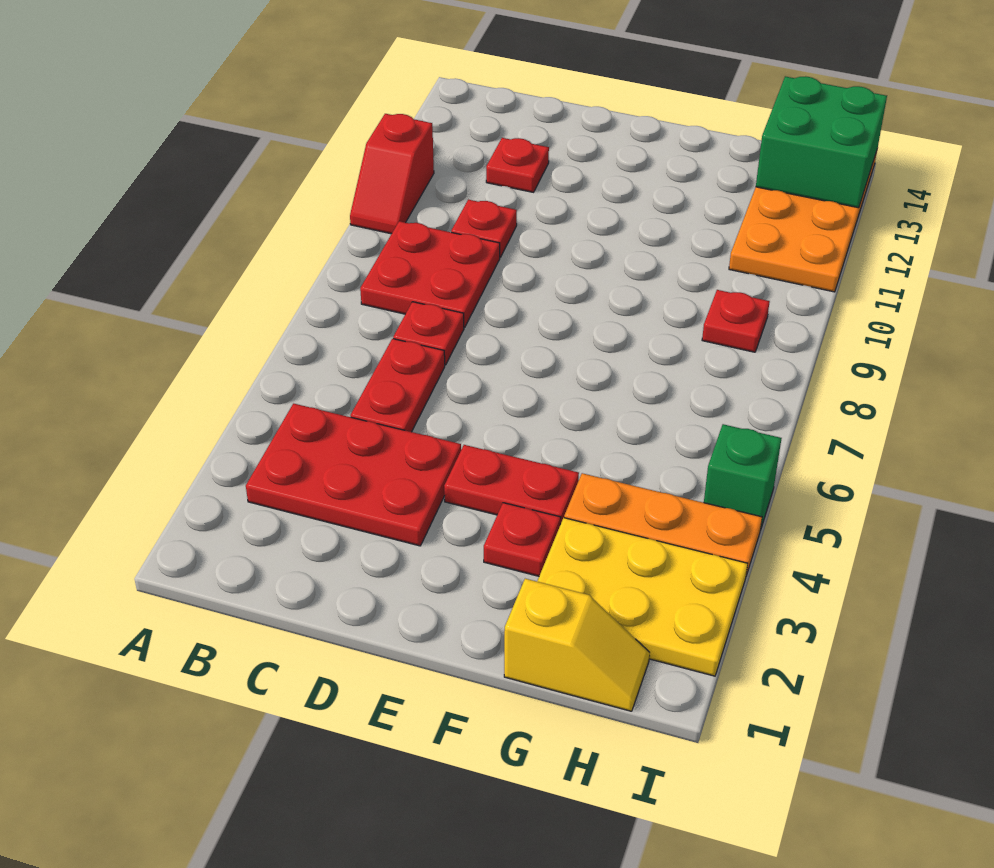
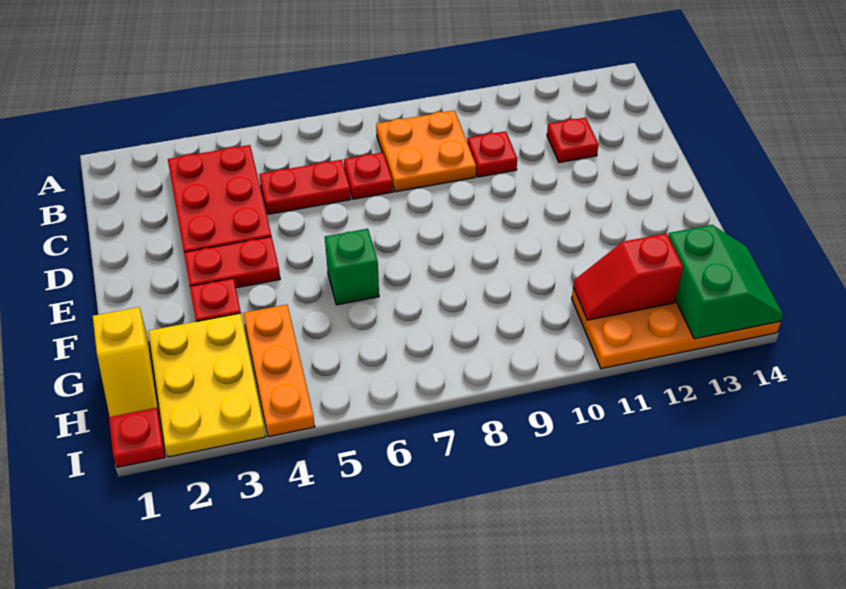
red 1x2 slope [350,114,434,234] -> red 1x2 slope moved to [573,233,683,320]
red 2x2 plate [360,221,500,328] -> orange 2x2 plate [376,110,476,192]
red 1x2 plate [444,445,579,524] -> red 1x2 plate turned to [184,237,280,288]
red 1x1 plate [702,290,770,352] -> red 1x1 plate moved to [109,408,165,467]
green 2x2 brick [756,76,887,208] -> green 2x2 slope [668,225,783,339]
green 1x1 brick [704,424,782,531] -> green 1x1 brick moved to [325,229,379,305]

